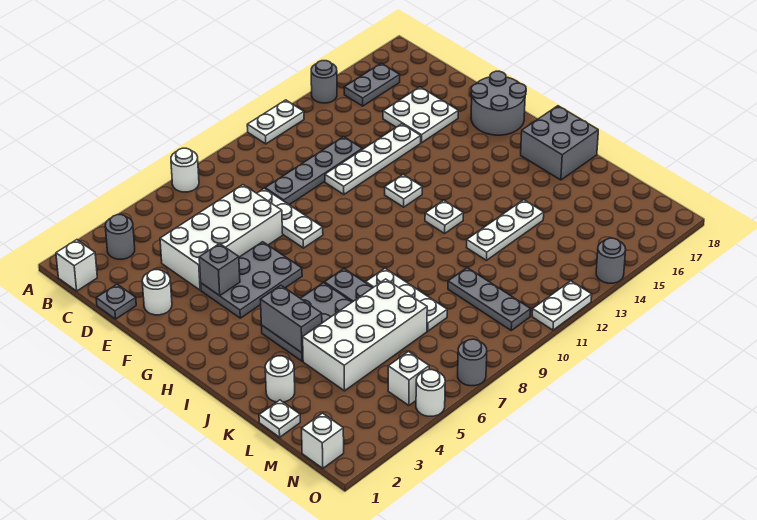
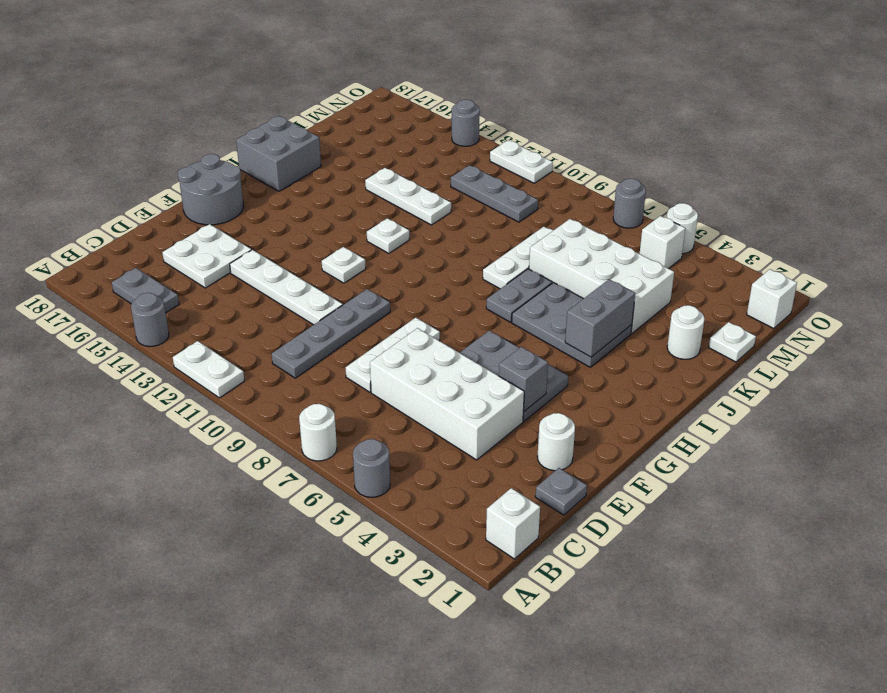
grey 1x1 round brick [105,215,135,259] -> grey 1x1 round brick moved to [353,439,390,497]
grey 1x4 plate [265,137,362,205] -> grey 1x4 plate turned to [272,289,390,378]
grey 1x3 plate [448,268,531,330] -> grey 1x3 plate turned to [451,165,538,222]

